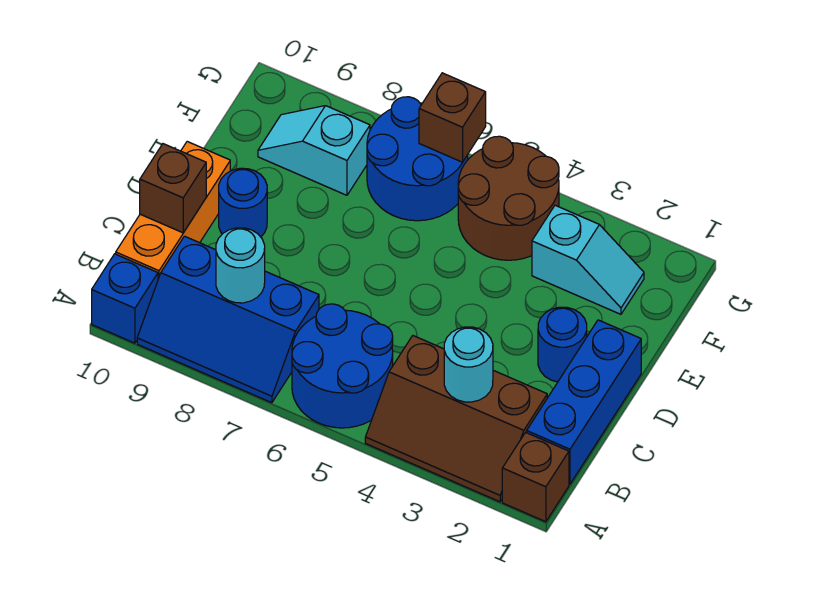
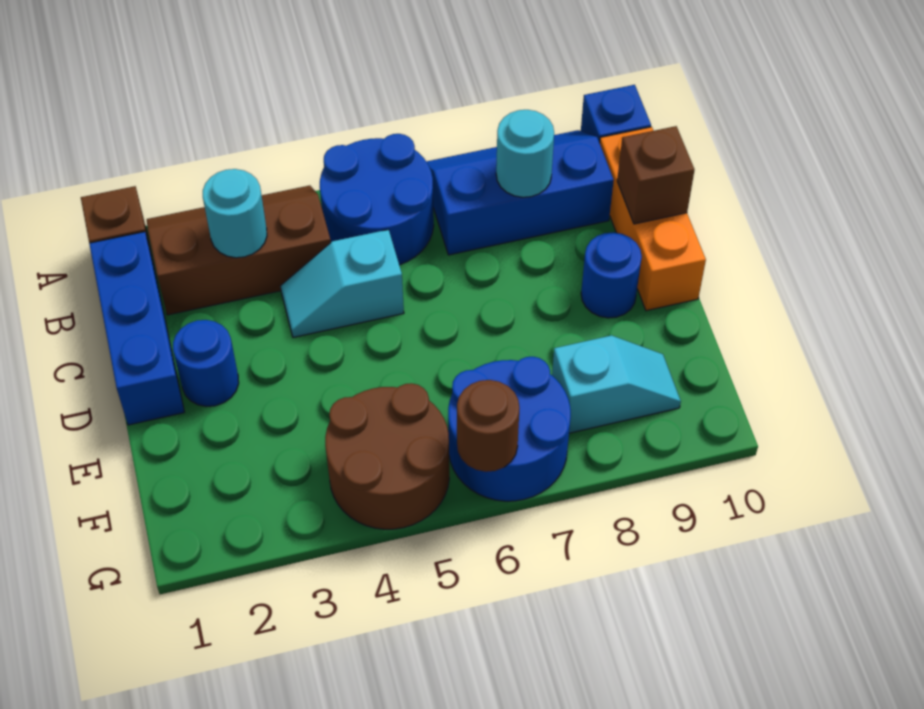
cyan 1x2 slope [532,205,644,314] -> cyan 1x2 slope moved to [281,230,404,337]
brown 1x1 brick [419,73,486,162] -> brown 1x1 round brick [457,380,519,472]

